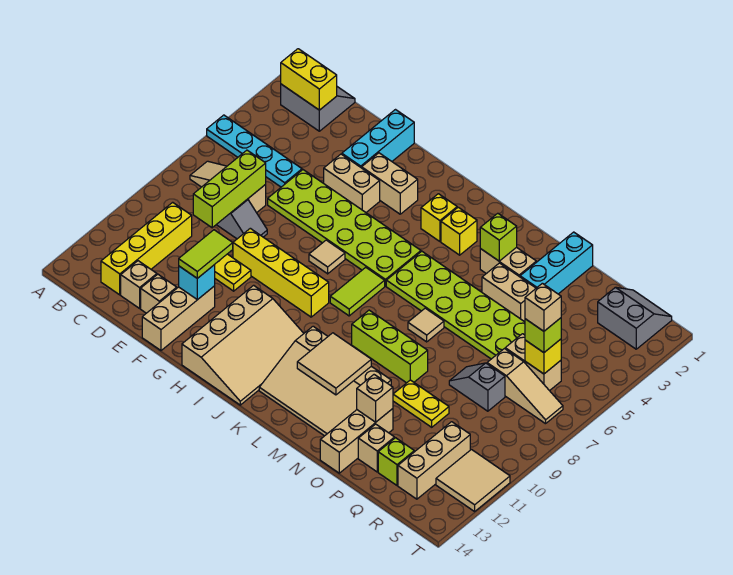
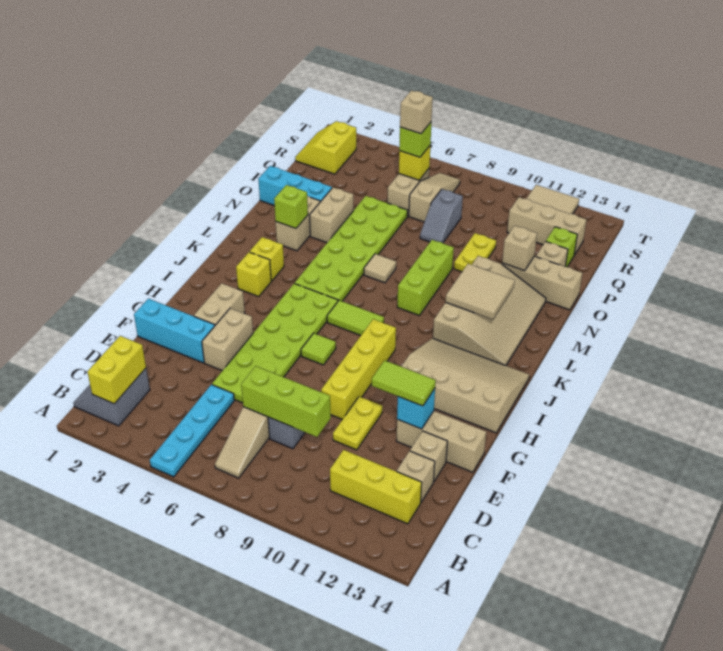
yellow 1x4 brick [101,202,192,295] -> yellow 1x3 brick [330,450,422,524]
tan 1x1 tile [309,240,345,274] -> lime 1x1 tile [301,333,336,365]
grey 2x2 slope [598,287,672,349] -> yellow 2x2 slope [295,121,356,174]

